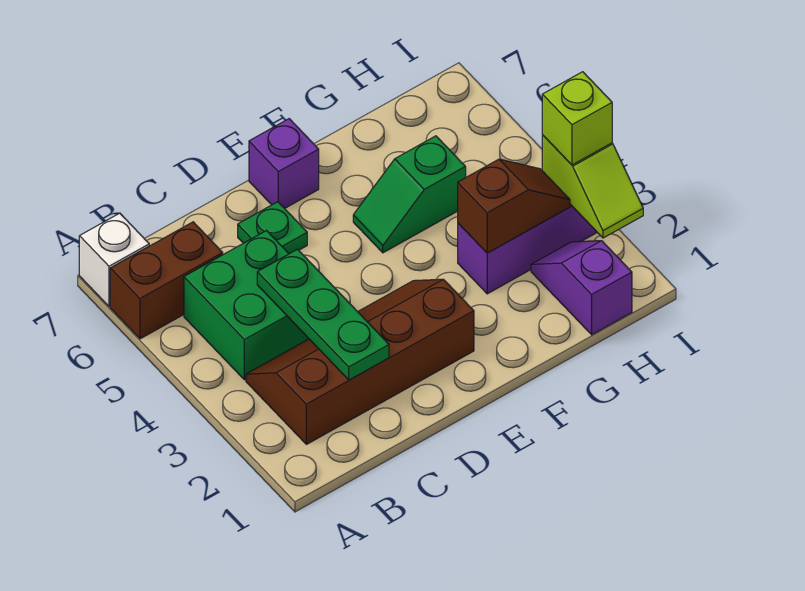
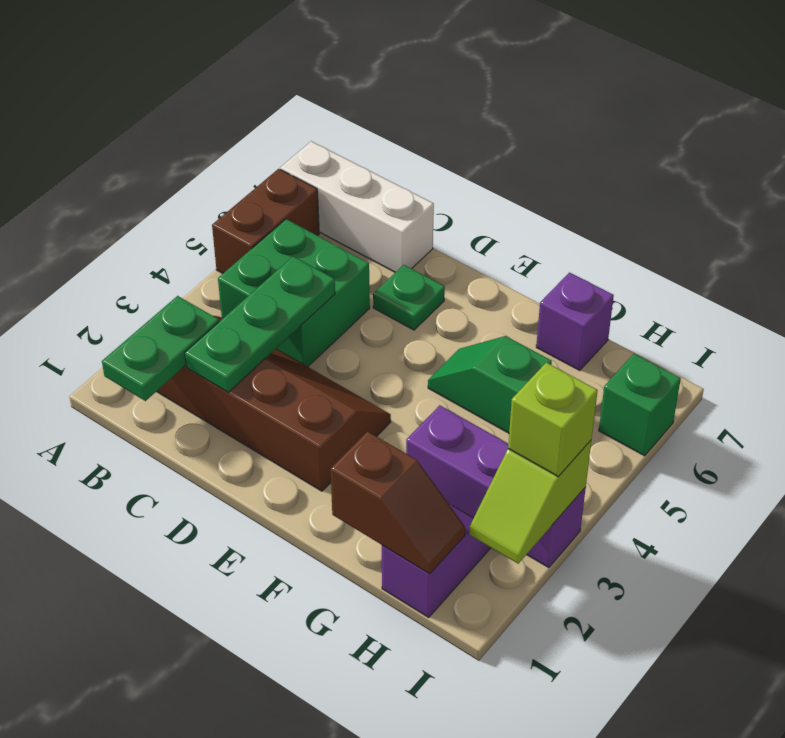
brown 1x2 brick [110,222,223,339] -> brown 1x2 brick turned to [212,169,319,273]
white 1x1 brick [79,213,149,306] -> white 1x3 brick [280,141,434,272]
none -> green 1x2 plate [102,296,219,401]
purple 1x1 brick [249,119,319,208] -> purple 1x1 brick moved to [536,273,614,371]
brown 1x2 slope [458,159,570,253] -> brown 1x2 slope moved to [331,432,465,574]
none -> green 1x1 brick [599,354,681,456]

